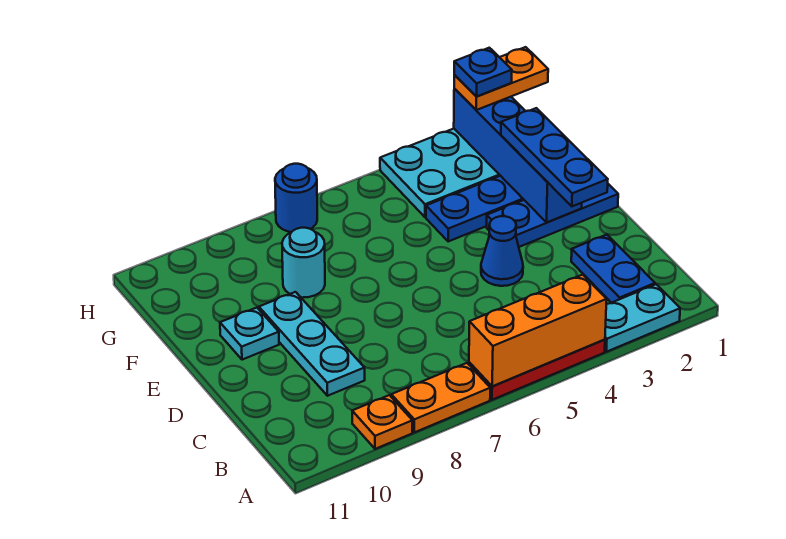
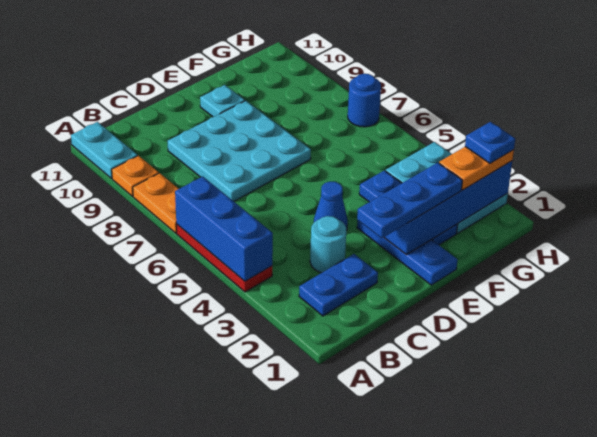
cyan 1x2 plate [605,284,680,352] -> cyan 1x2 plate moved to [71,122,138,178]
orange 1x3 brick [469,275,607,386] -> blue 1x3 brick [175,176,273,281]
cyan 1x3 plate [259,292,365,396] -> cyan 3x3 plate [168,101,311,201]
cyan 1x1 round brick [282,228,325,298] -> cyan 1x1 round brick moved to [310,216,347,273]
orange 1x2 plate [454,47,548,110] -> orange 1x2 plate turned to [439,147,514,190]

